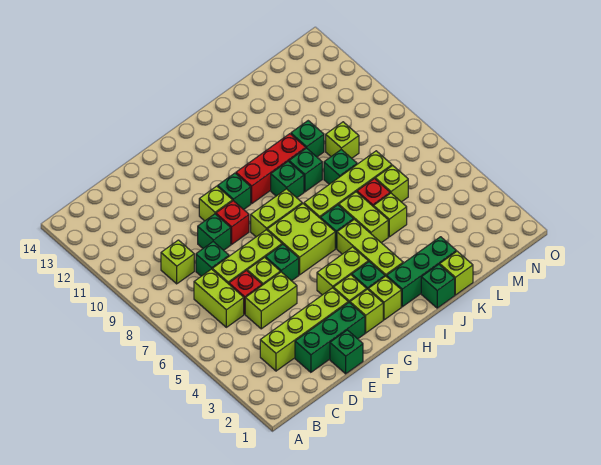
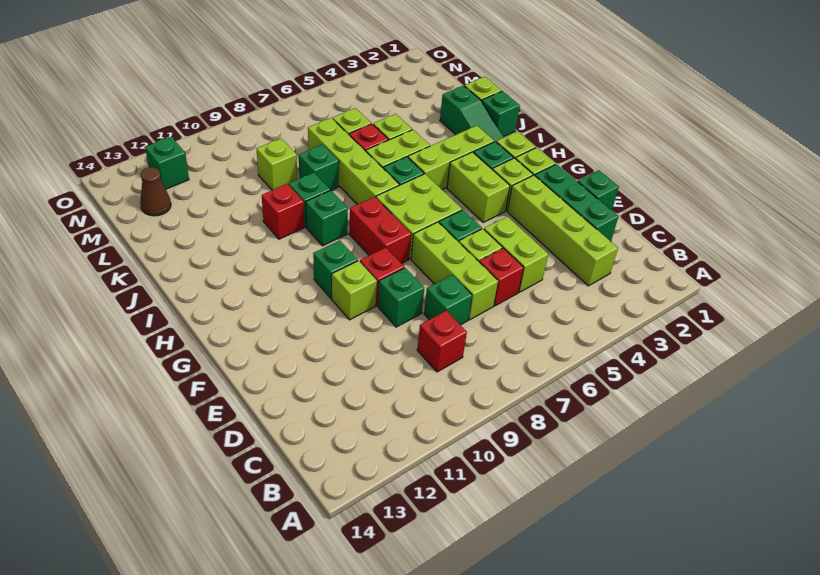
lime 1x2 brick [194,269,244,327] -> none
lime 1x1 brick [161,240,194,284] -> red 1x1 brick [417,311,467,372]
lime 1x2 brick [251,189,302,237] -> red 1x2 brick [349,197,411,264]
red 1x3 brick [236,134,306,203] -> red 1x1 brick [262,184,304,239]
green 1x3 brick [387,237,456,307] -> green 1x3 slope [440,86,504,142]
green 1x1 brick [291,121,324,157] -> green 1x1 brick moved to [145,137,189,189]
none -> brown 1x1 cone [140,167,171,216]

